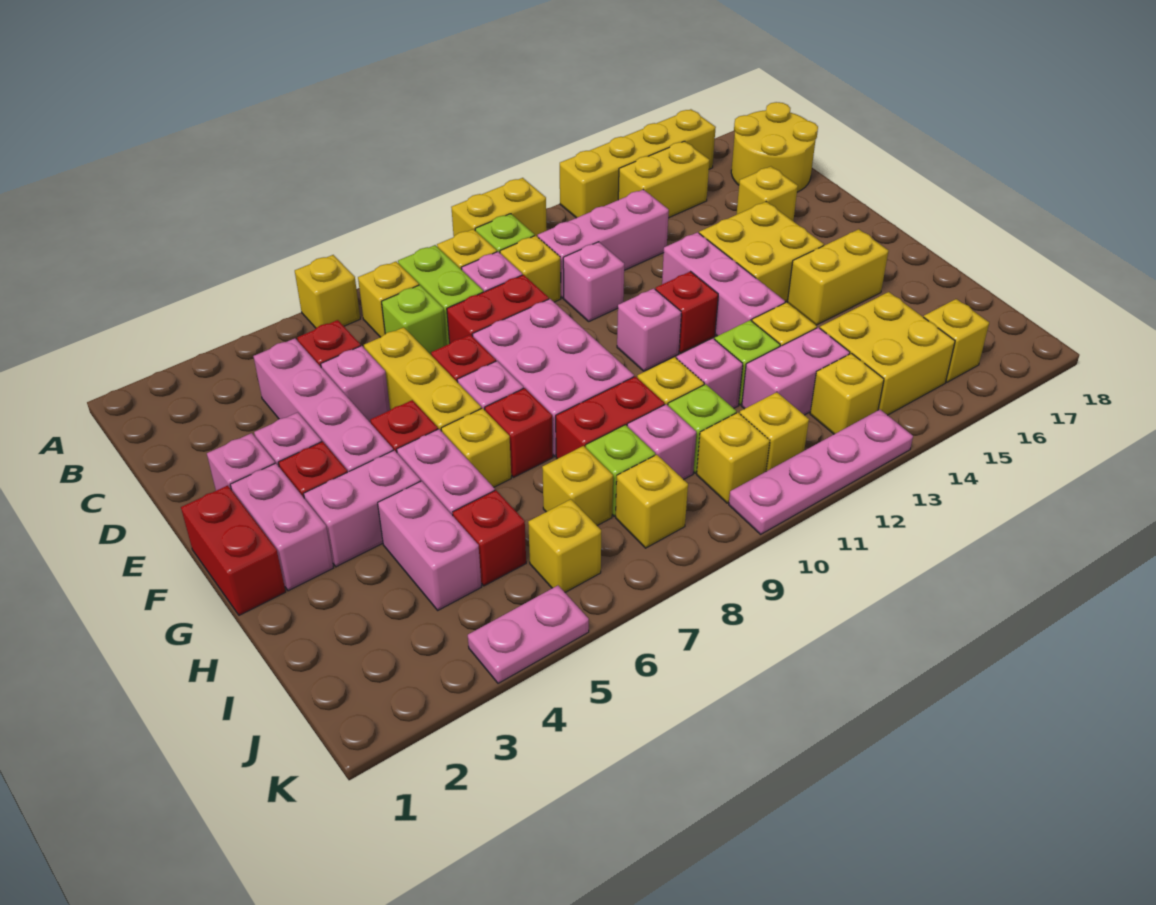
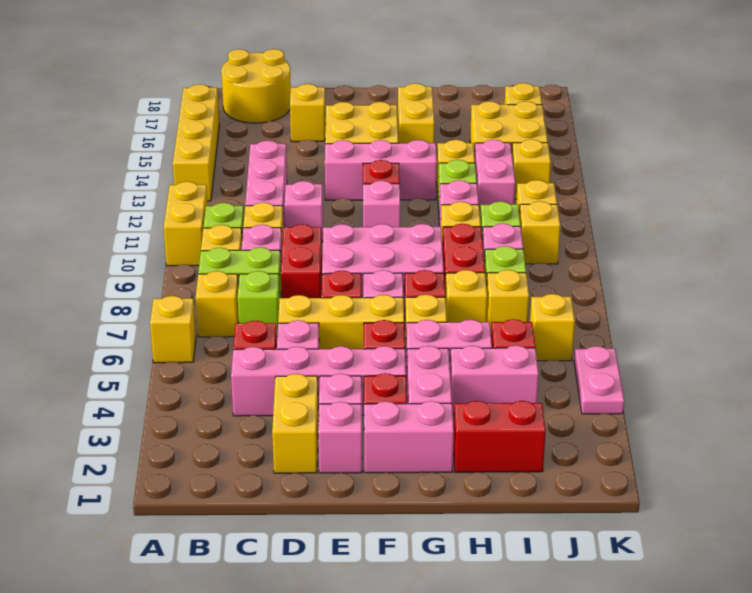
yellow 1x2 brick [618,141,709,218] -> yellow 1x2 brick moved to [272,374,318,473]
red 1x2 brick [181,485,286,615] -> red 1x2 brick moved to [453,401,546,472]
yellow 1x1 brick [616,455,688,548] -> yellow 1x1 brick moved to [445,270,487,322]
pink 1x4 plate [729,410,913,534] -> none

